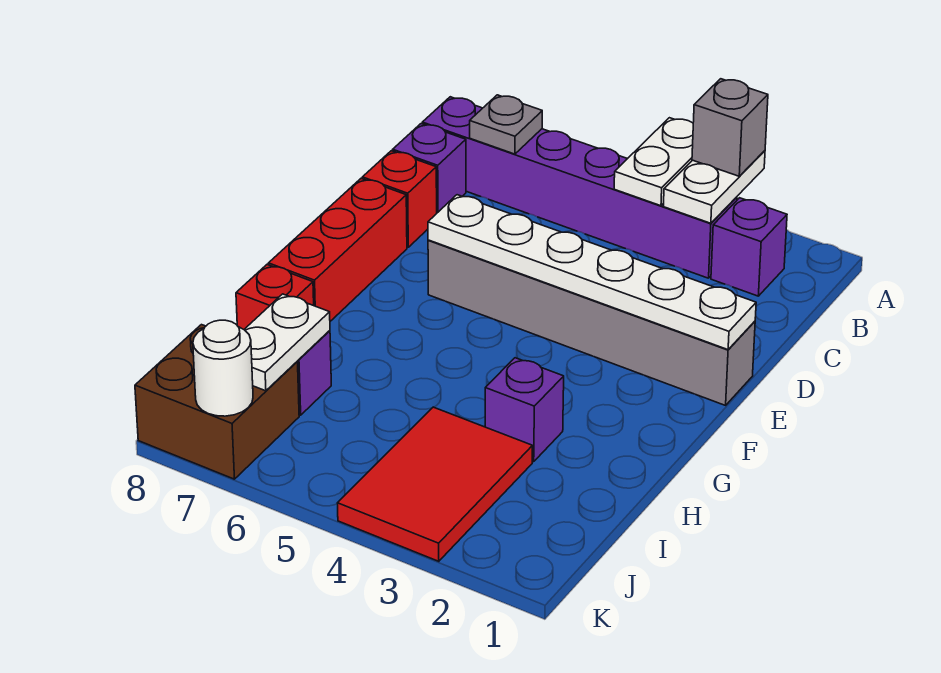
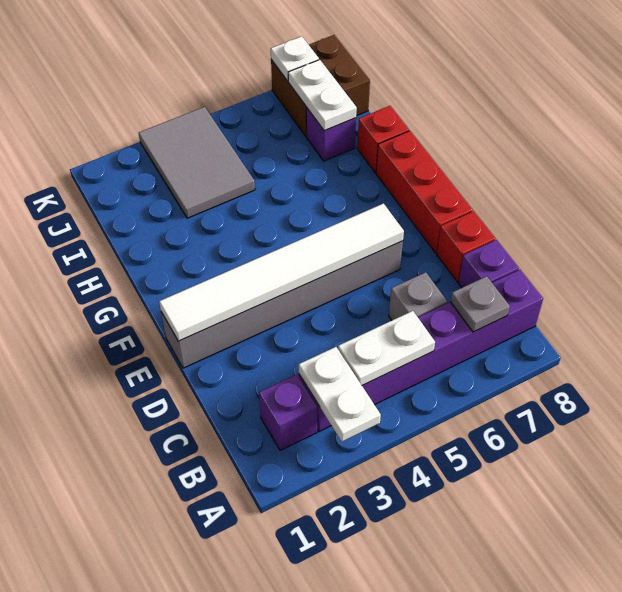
grey 1x1 brick [692,79,768,176] -> grey 1x1 brick moved to [389,272,447,320]
white 1x2 plate [614,118,693,206] -> white 1x2 plate turned to [338,311,435,385]
white 1x6 plate [428,195,756,350] -> white 1x6 tile [159,204,404,341]
purple 1x1 brick [485,358,564,462] -> none
red 2x3 tile [337,407,532,561] -> grey 2x3 tile [139,107,255,218]
white 1x1 round brick [193,320,253,416] -> white 1x1 plate [271,36,319,81]

